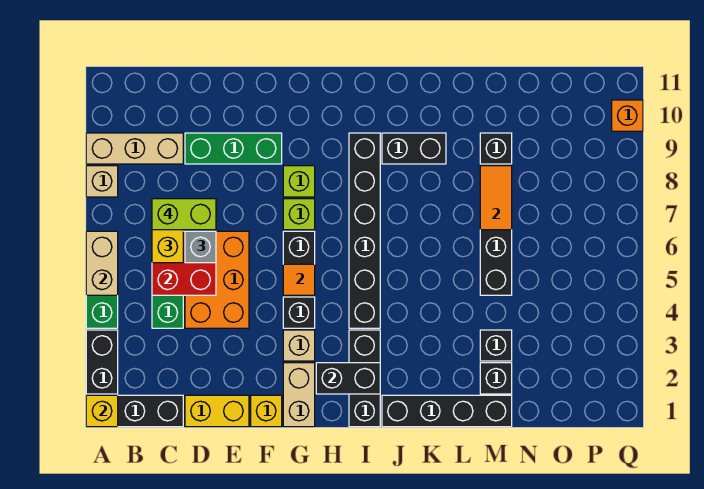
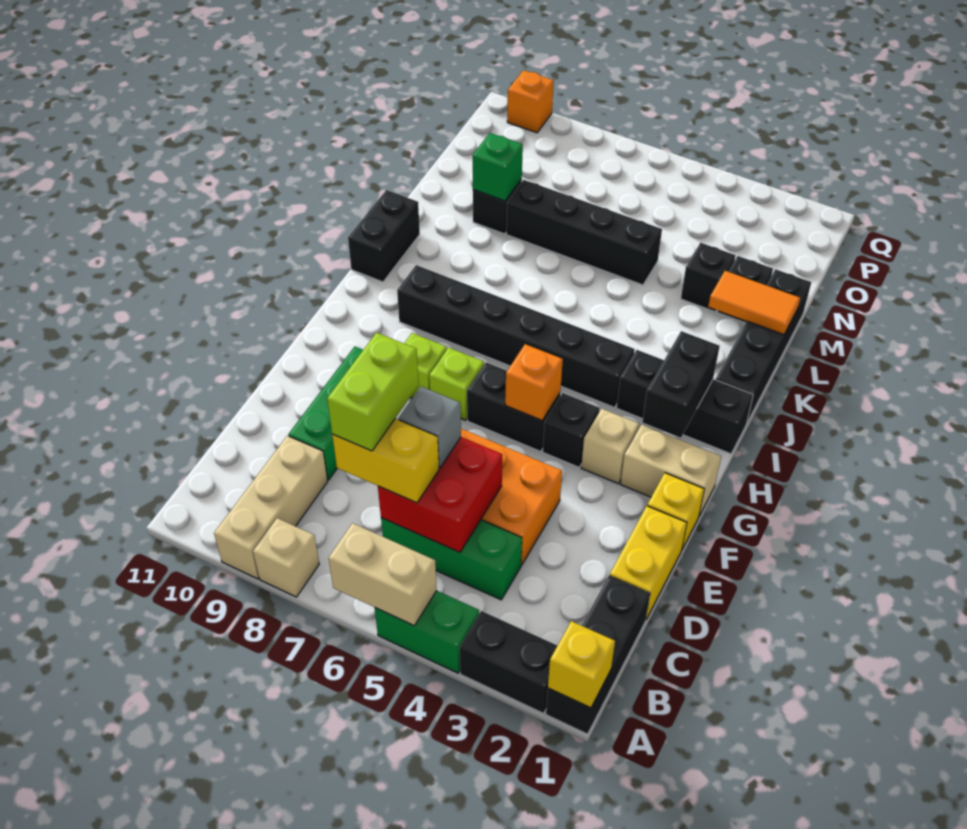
orange 1x1 tile [283,264,315,295] -> orange 1x1 brick [505,344,563,420]
black 1x2 brick [382,133,446,164] -> black 1x2 brick moved to [348,190,420,282]
orange 1x2 tile [480,166,512,230] -> orange 1x2 tile moved to [708,271,800,335]
none -> green 1x1 brick [473,133,523,201]

